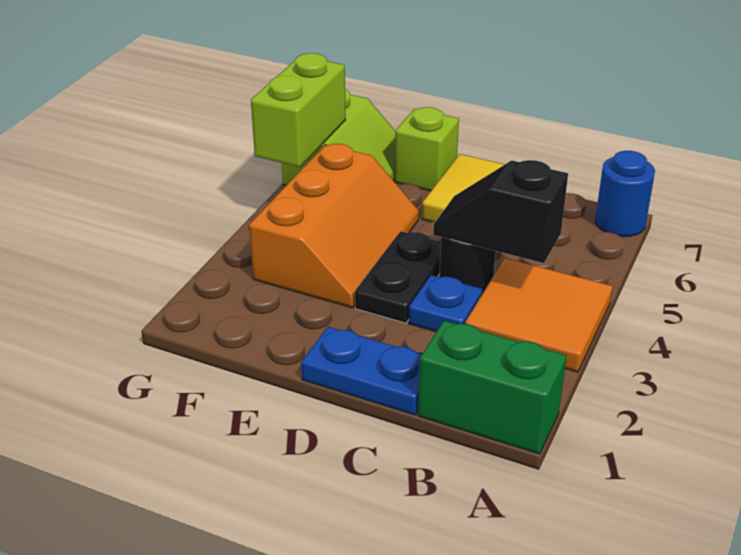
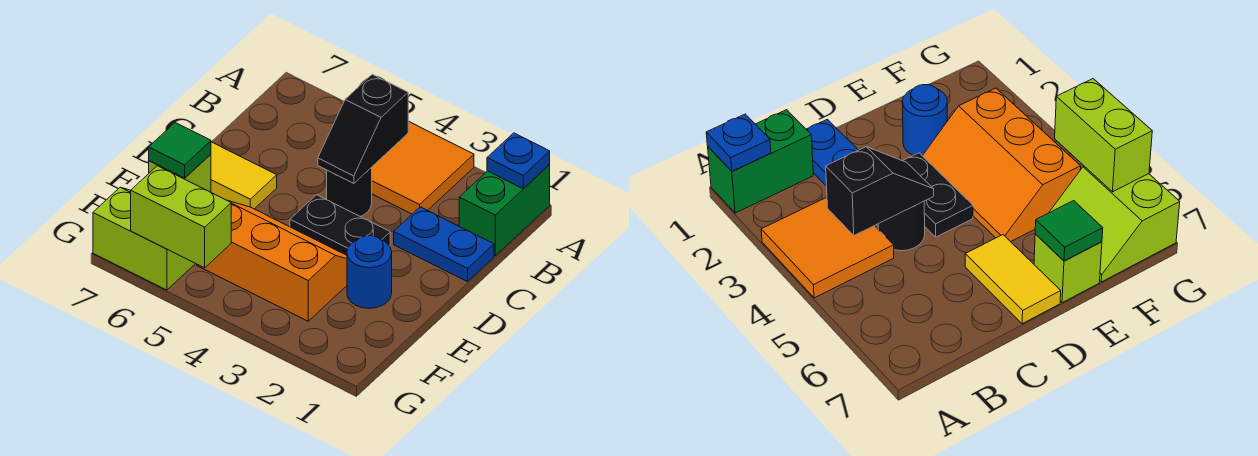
blue 1x1 round brick [595,151,655,237] -> blue 1x1 round brick moved to [347,236,392,308]
blue 1x2 plate [301,327,422,415] -> blue 1x2 plate turned to [394,207,494,282]
blue 1x1 plate [409,275,482,332] -> blue 1x1 plate moved to [487,133,550,189]
none -> green 1x1 tile [149,123,211,178]

